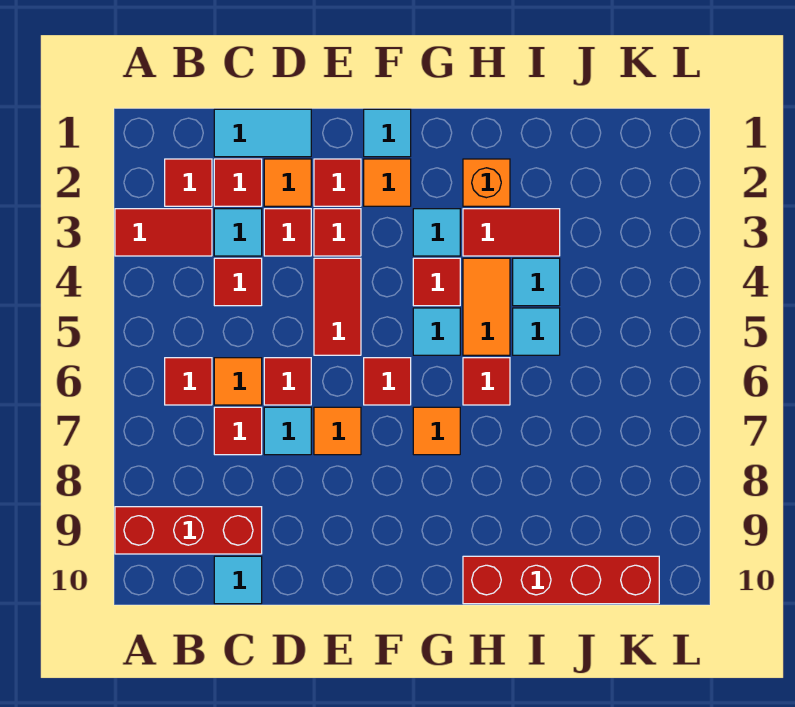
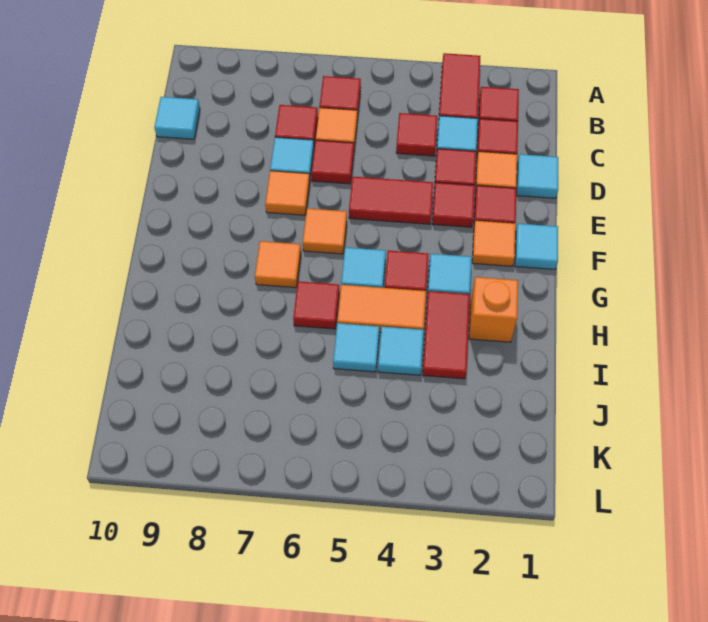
red 1x3 brick [115,507,262,554] -> none
cyan 1x2 tile [214,109,311,157] -> cyan 1x1 tile [517,154,558,198]
red 1x1 tile [364,358,411,405] -> orange 1x1 tile [303,208,347,254]
red 1x4 brick [463,556,659,604] -> none

